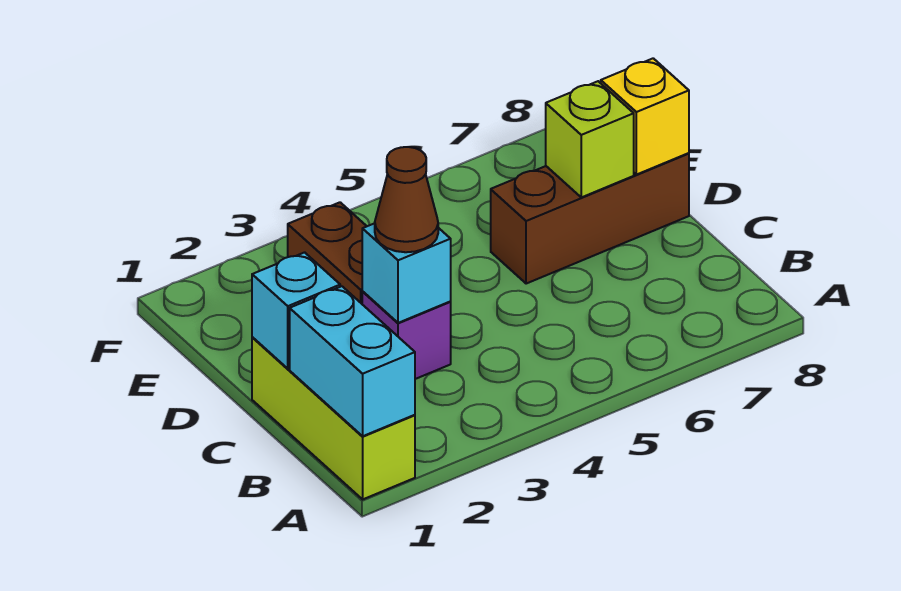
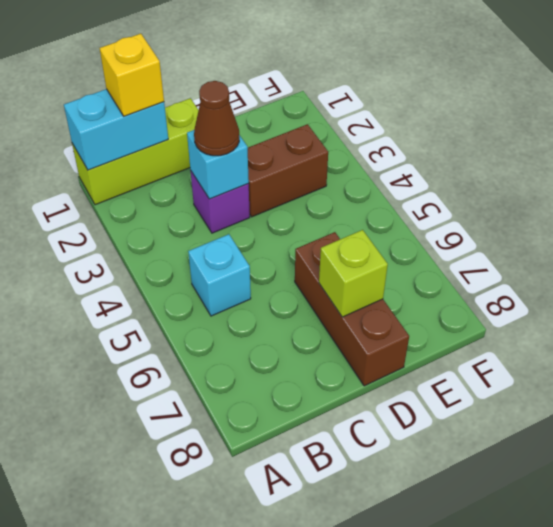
cyan 1x1 brick [252,252,340,369] -> cyan 1x1 brick moved to [188,234,251,316]
yellow 1x1 brick [601,58,689,175] -> yellow 1x1 brick moved to [100,34,164,116]

